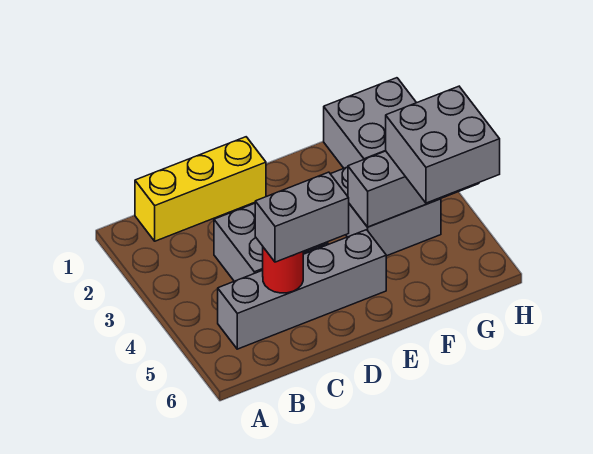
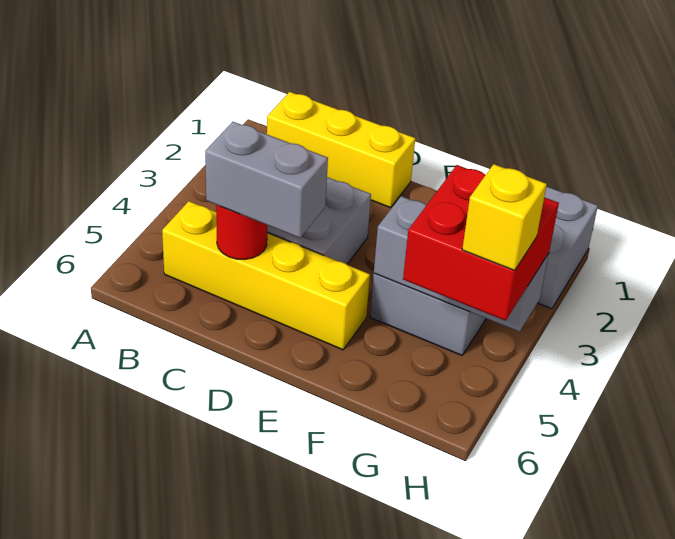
grey 1x4 brick [218,230,386,349] -> yellow 1x4 brick [162,201,370,350]
grey 2x2 brick [386,86,500,203] -> red 2x2 brick [403,165,559,321]
none -> yellow 1x1 brick [462,164,547,270]

